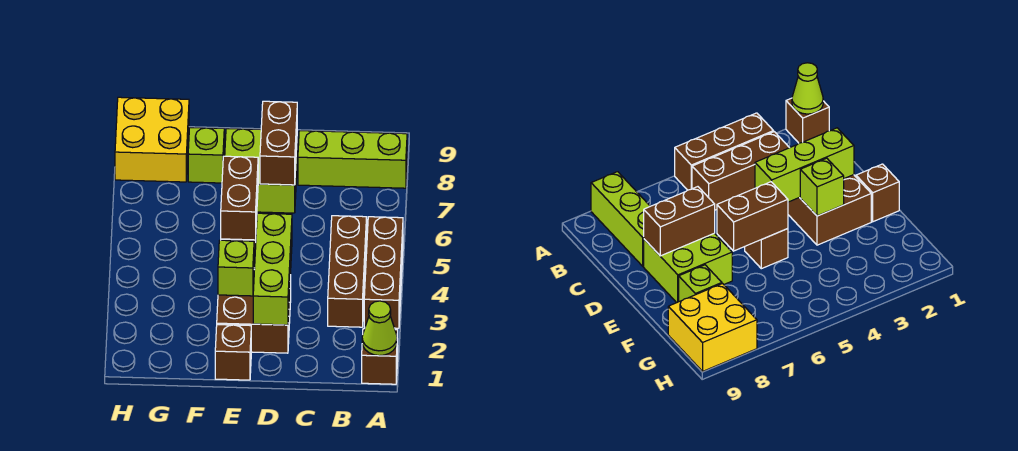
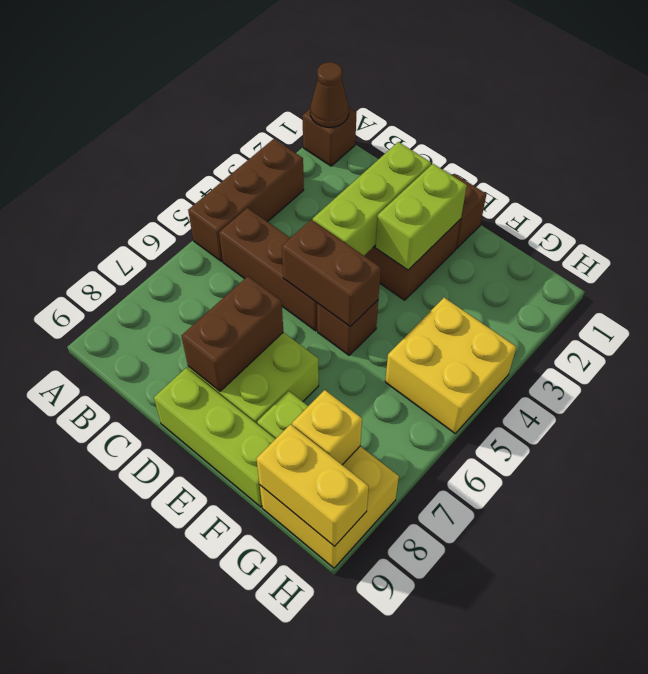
lime 1x1 cone [362,301,397,356] -> brown 1x1 cone [310,62,349,127]
lime 1x3 brick [298,131,407,188] -> lime 1x3 brick moved to [154,368,275,507]
brown 1x3 brick [328,216,367,327] -> brown 1x3 brick turned to [219,208,317,331]
lime 1x1 brick [218,240,254,296] -> lime 1x2 brick [375,164,467,270]
brown 1x2 brick [221,156,258,240] -> brown 1x2 brick turned to [282,220,381,327]
none -> yellow 2x2 brick [385,298,516,433]
none -> yellow 1x1 brick [292,390,362,465]
none -> yellow 1x2 brick [256,424,369,546]

